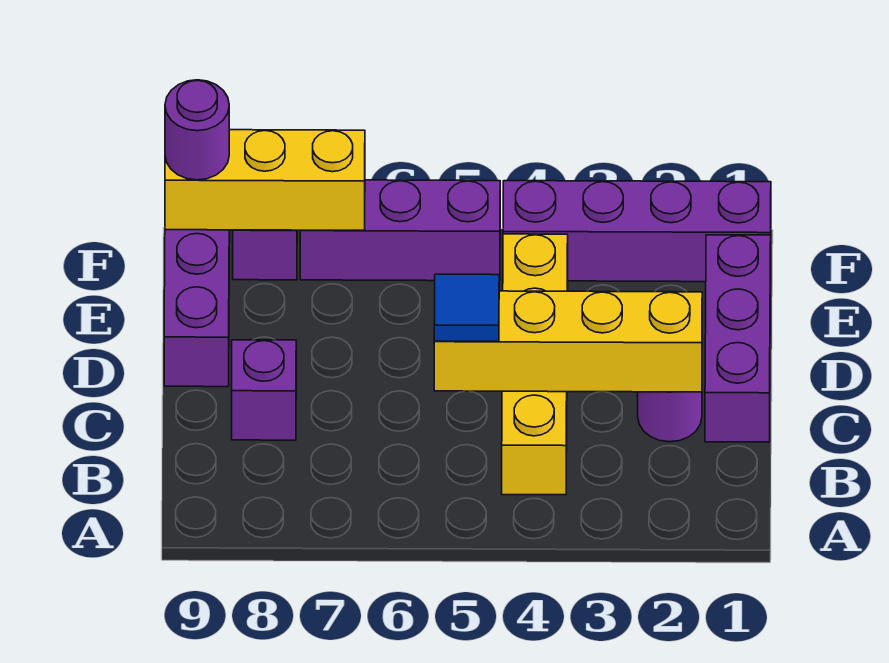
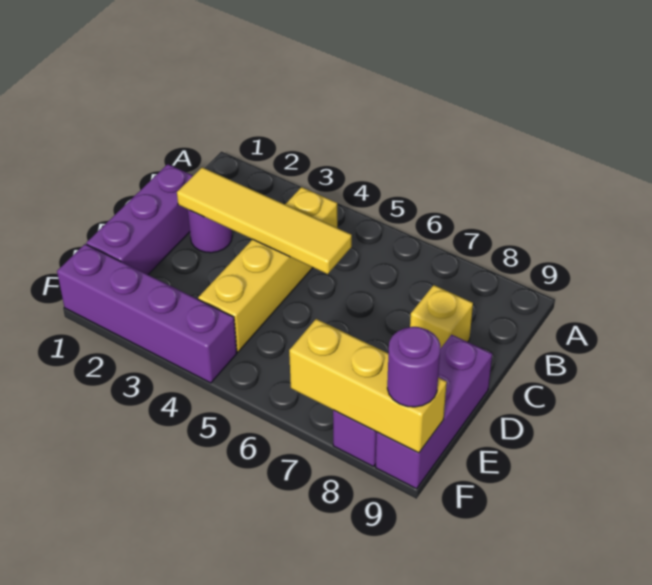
yellow 1x4 brick [434,291,702,392] -> yellow 1x4 tile [177,167,352,274]
blue 1x1 tile [434,274,499,342] -> none
purple 1x1 brick [232,340,296,440] -> yellow 1x1 brick [410,285,473,349]
purple 1x3 brick [300,180,500,281] -> none

